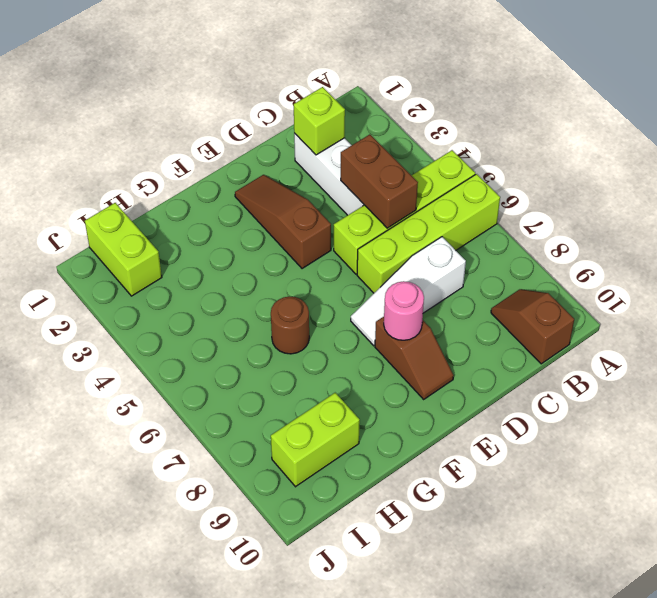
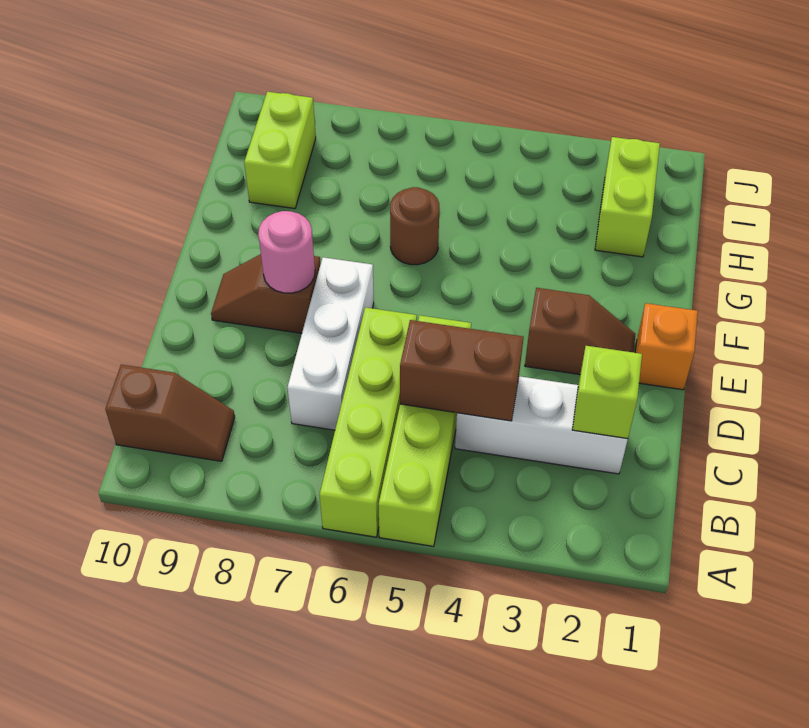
white 1x3 slope [351,237,466,346] -> white 1x3 brick [287,257,374,430]
none -> orange 1x1 brick [635,303,698,390]
brown 1x3 slope [235,175,331,269] -> brown 1x2 slope [525,288,635,374]
lime 1x2 brick [85,203,162,296] -> lime 1x2 brick turned to [595,137,660,257]

